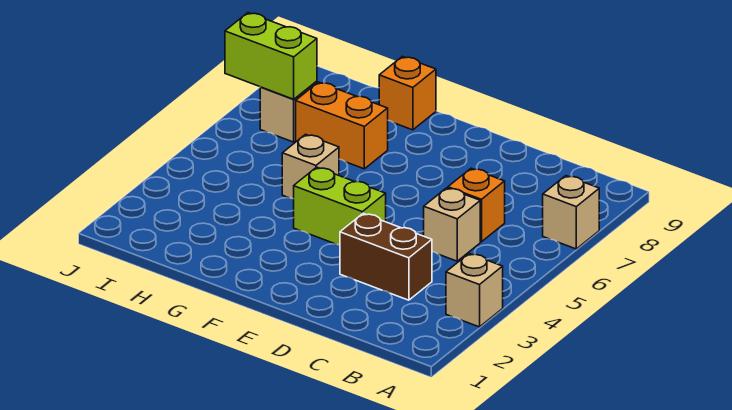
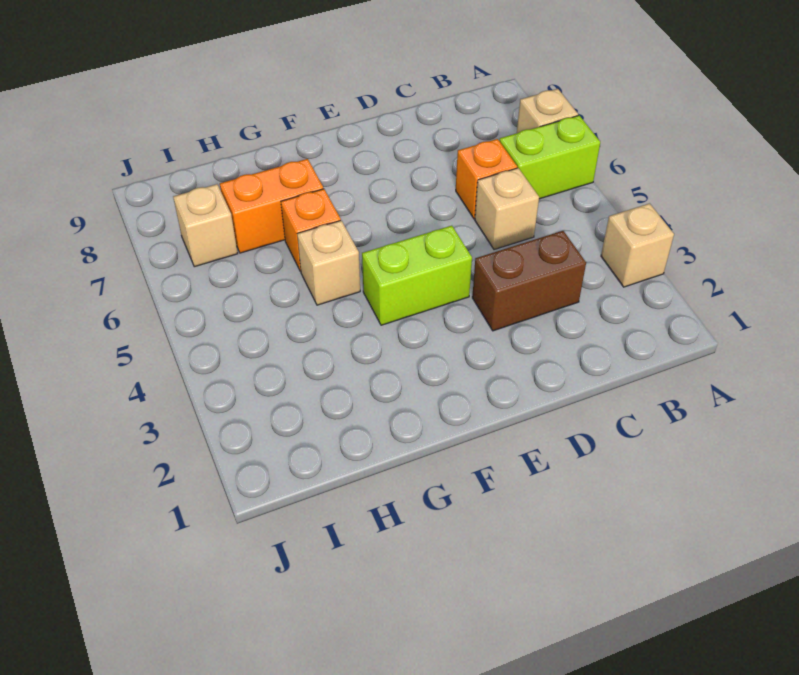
orange 1x1 brick [379,56,436,130] -> orange 1x1 brick moved to [281,189,341,272]
lime 1x2 brick [225,13,317,99] -> lime 1x2 brick moved to [499,116,600,199]

